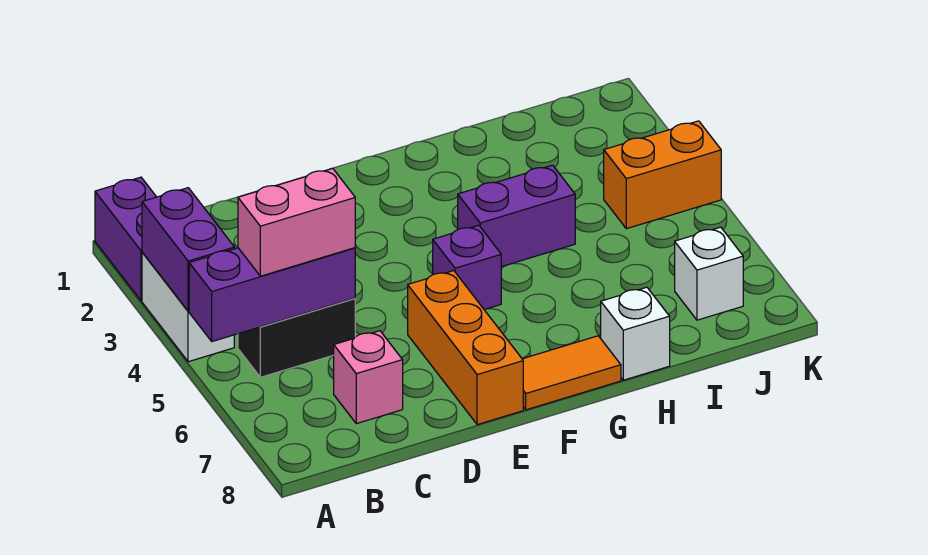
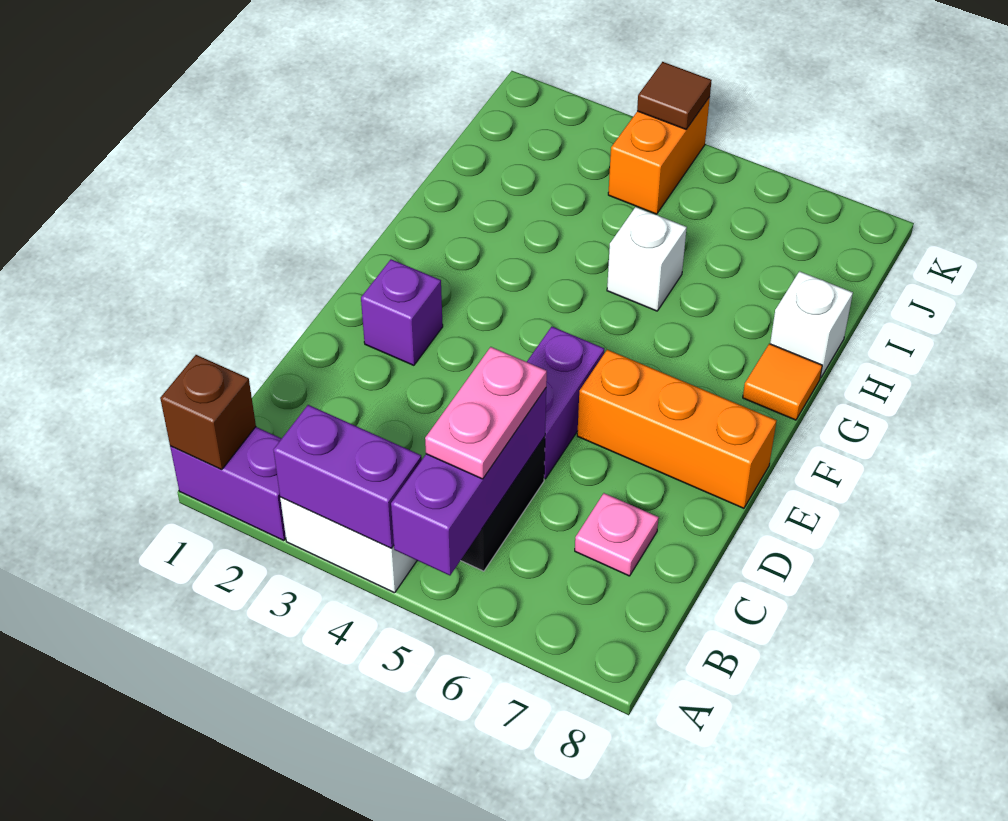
none -> brown 1x1 brick [160,355,256,470]
pink 1x2 brick [238,168,355,276] -> pink 1x2 plate [425,347,547,479]
pink 1x1 brick [334,331,403,424] -> pink 1x1 plate [575,493,659,576]
purple 1x1 brick [433,225,501,310] -> purple 1x1 brick moved to [361,259,443,365]
orange 1x2 tile [523,336,621,410] -> orange 1x1 tile [743,344,822,420]
purple 1x2 brick [458,165,575,267] -> purple 1x2 brick moved to [527,327,604,479]
white 1x1 brick [675,227,743,320] -> white 1x1 brick moved to [607,207,687,311]
none -> brown 1x1 tile [637,62,712,129]

